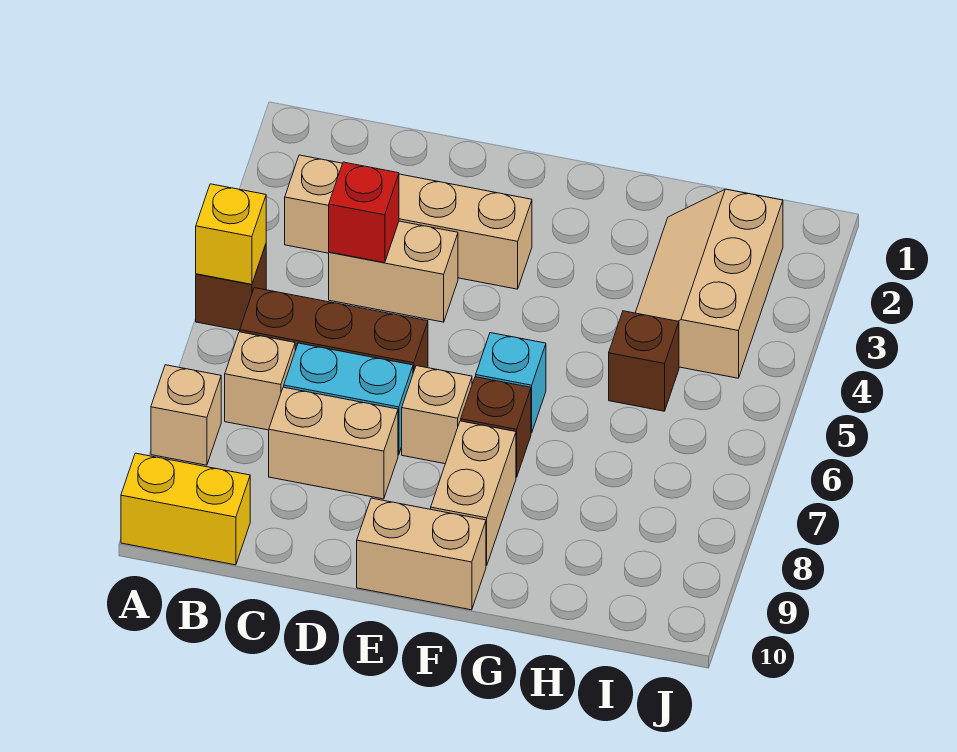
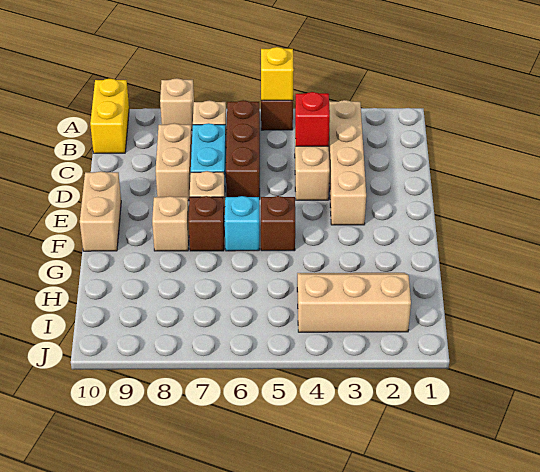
tan 1x2 brick [431,421,516,566] -> tan 1x1 brick [152,196,189,251]
brown 1x1 brick [609,311,679,411] -> brown 1x1 brick moved to [261,196,295,251]

